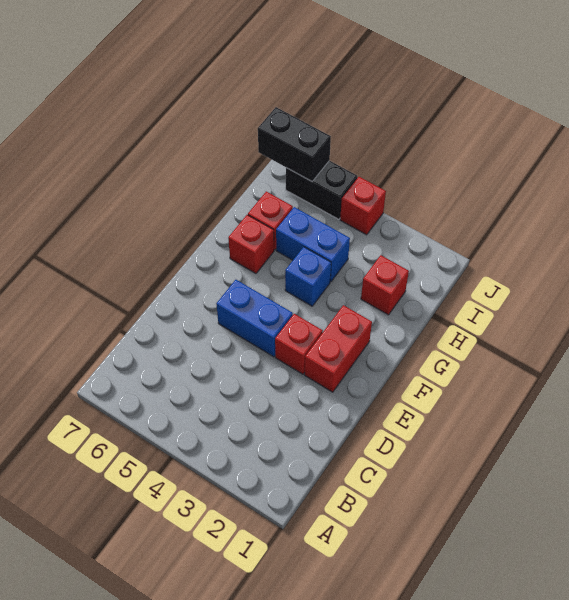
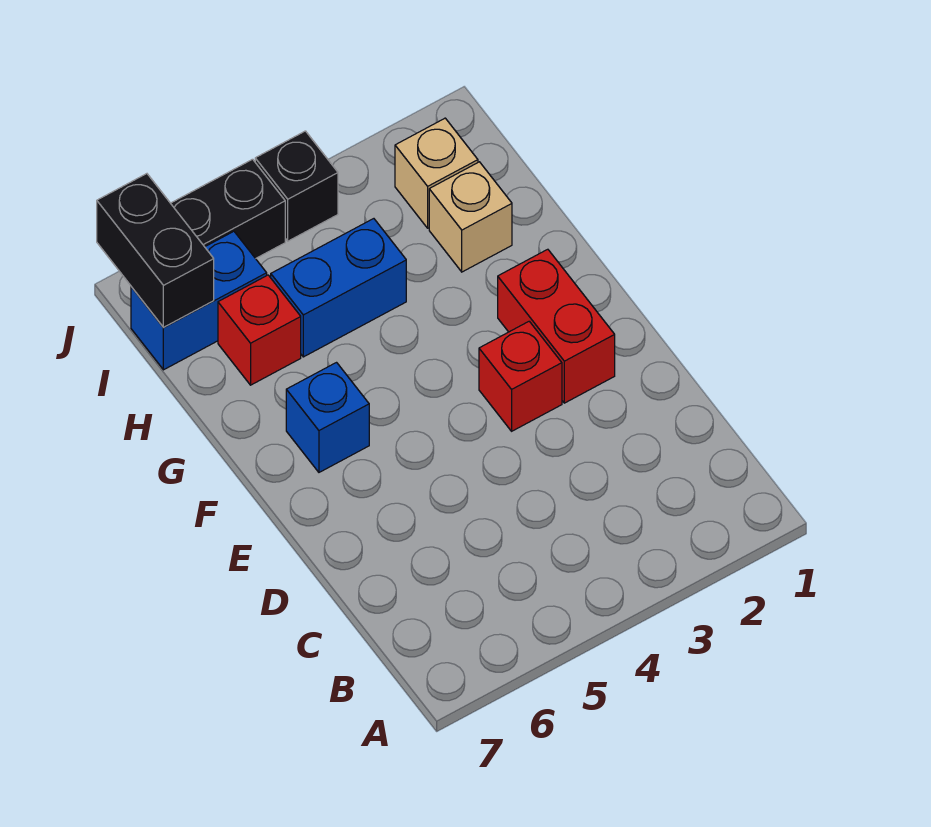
blue 1x2 brick [216,280,293,357] -> blue 1x2 brick moved to [131,231,267,370]
blue 1x1 brick [285,247,331,306] -> blue 1x1 brick moved to [286,363,369,472]
red 1x1 brick [228,215,274,273] -> none
red 1x1 brick [361,255,409,315] -> tan 1x1 brick [429,162,512,272]
none -> tan 1x1 brick [395,118,478,228]
red 1x1 brick [340,177,386,235] -> black 1x1 brick [255,131,338,241]
black 1x2 brick [258,107,331,181] -> black 1x2 brick turned to [97,174,214,327]

